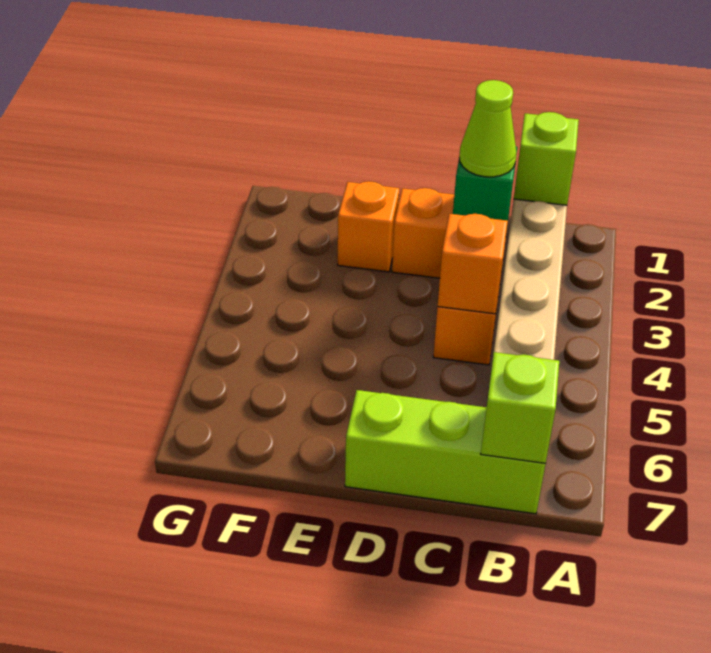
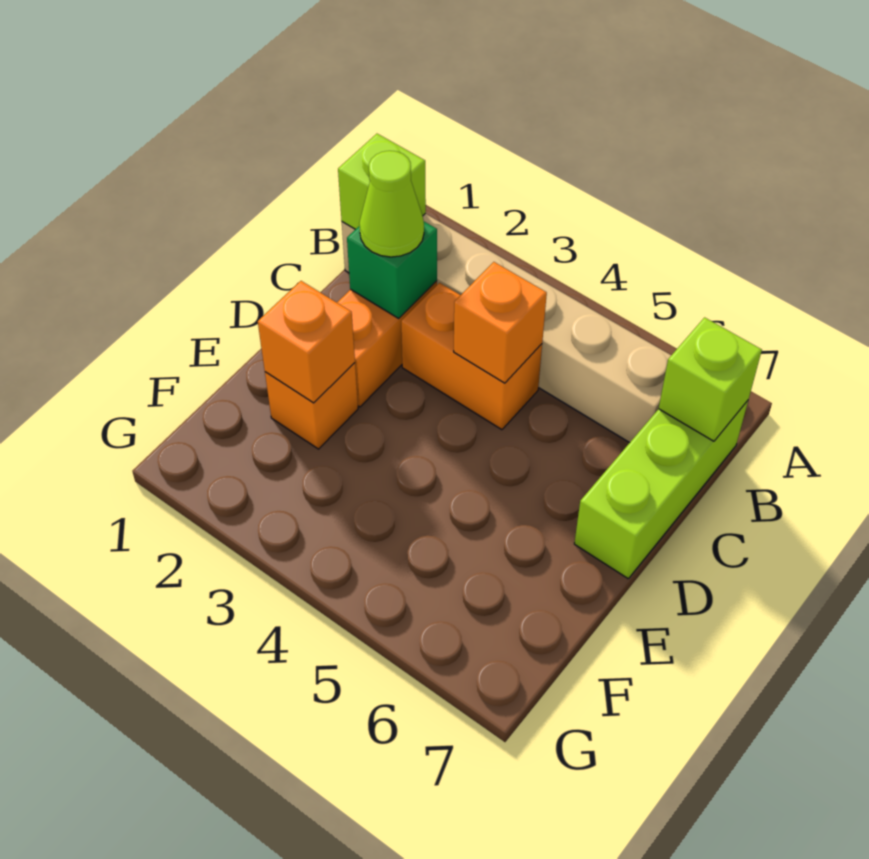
none -> orange 1x1 brick [258,281,355,403]

